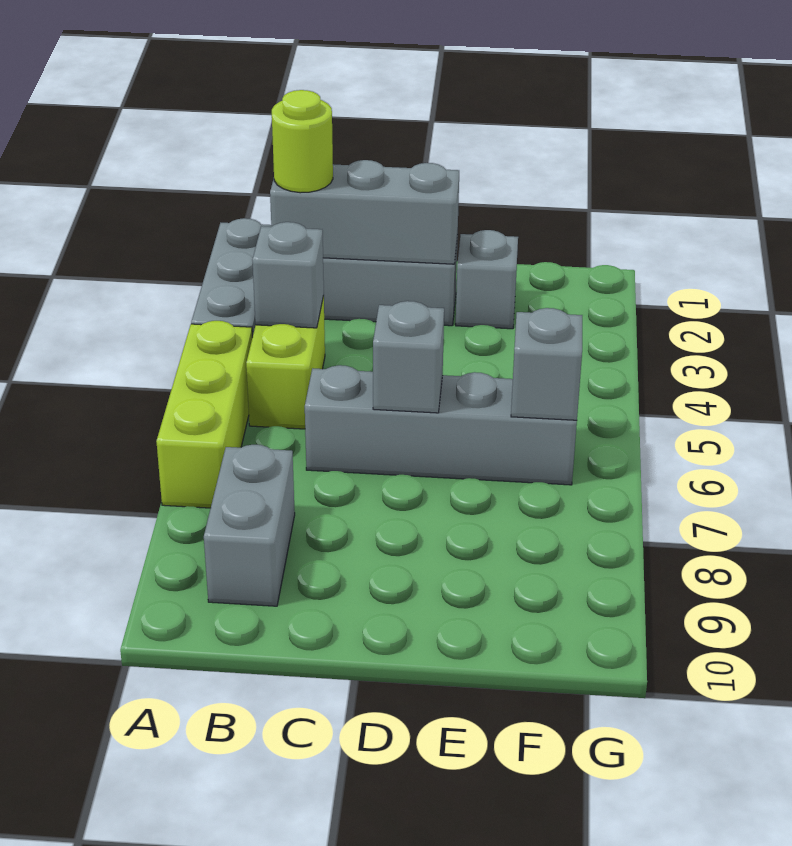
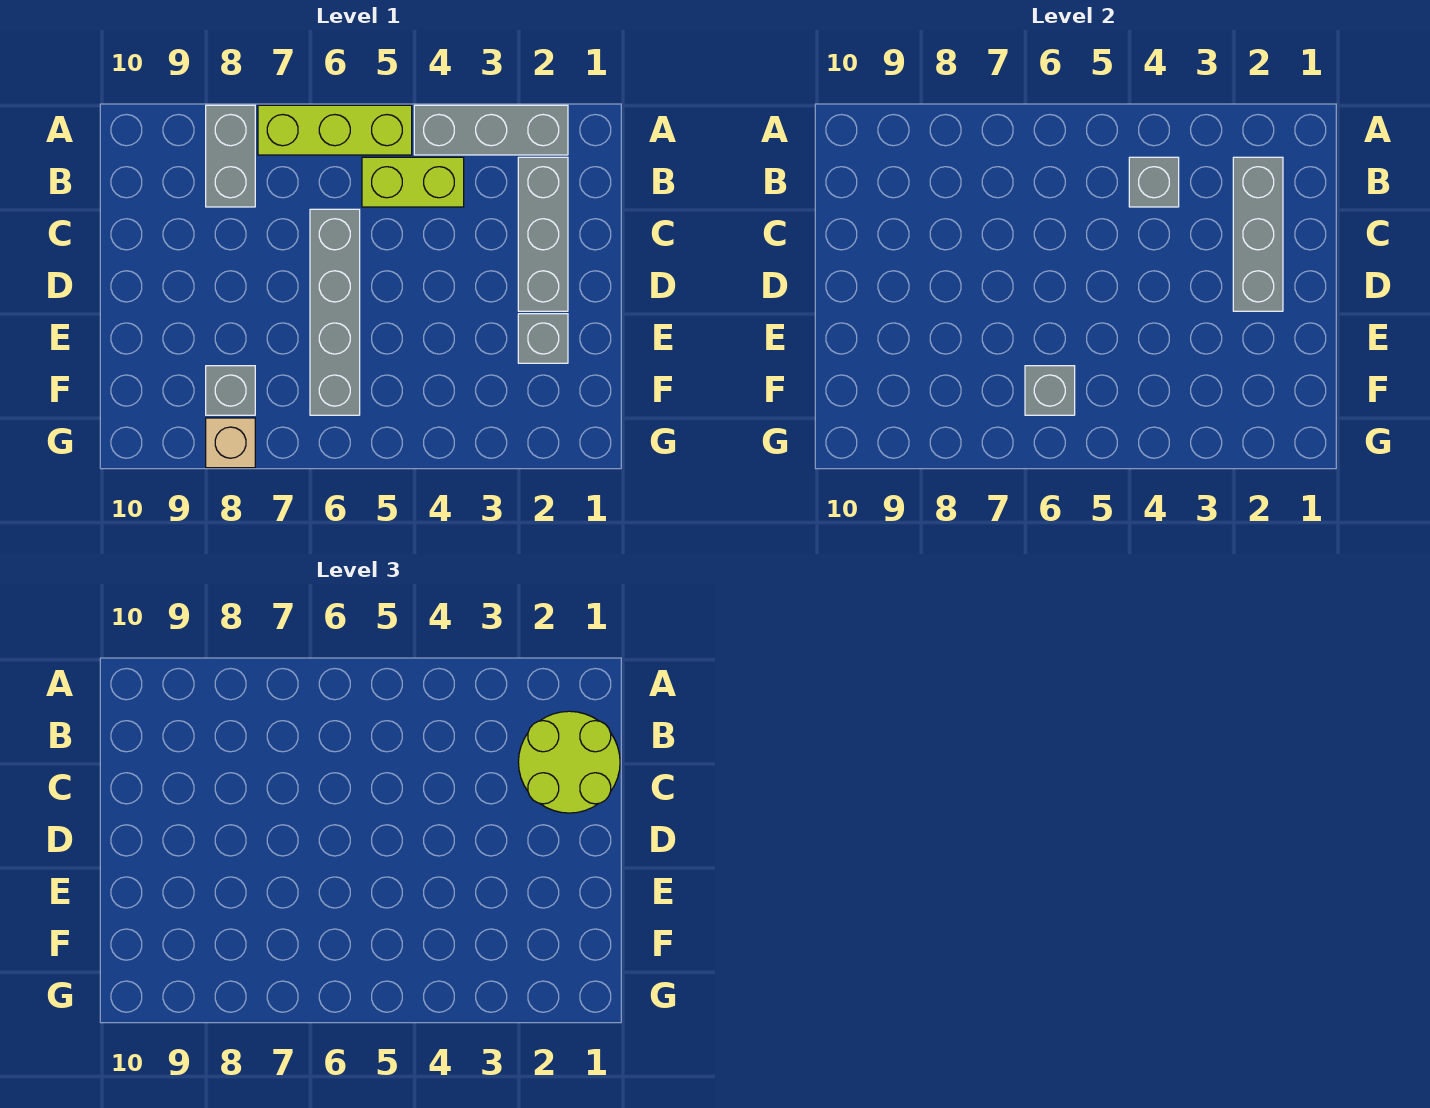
lime 1x1 round brick [272,90,333,193] -> lime 2x2 round brick [518,711,620,813]
grey 1x2 brick [204,445,295,606] -> grey 1x2 brick turned to [206,105,255,207]
grey 1x1 brick [373,301,444,413] -> grey 1x1 brick moved to [206,366,255,415]
none -> tan 1x1 brick [206,418,255,468]

